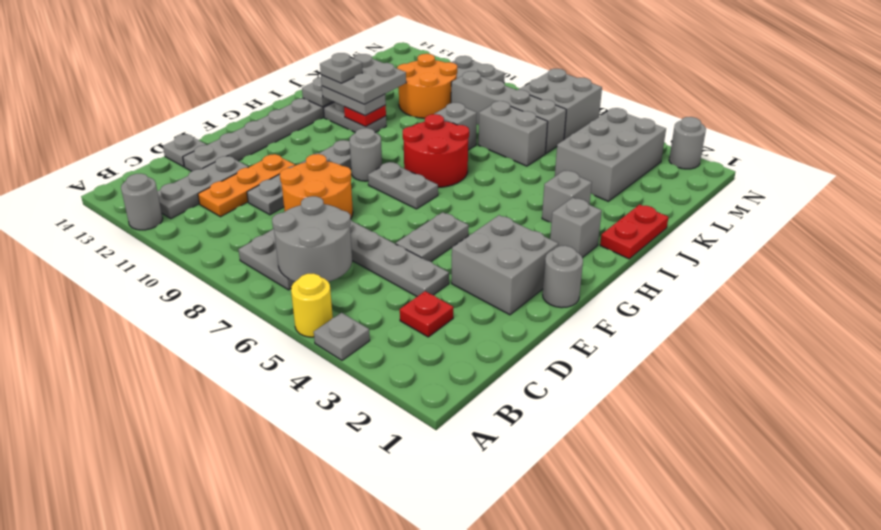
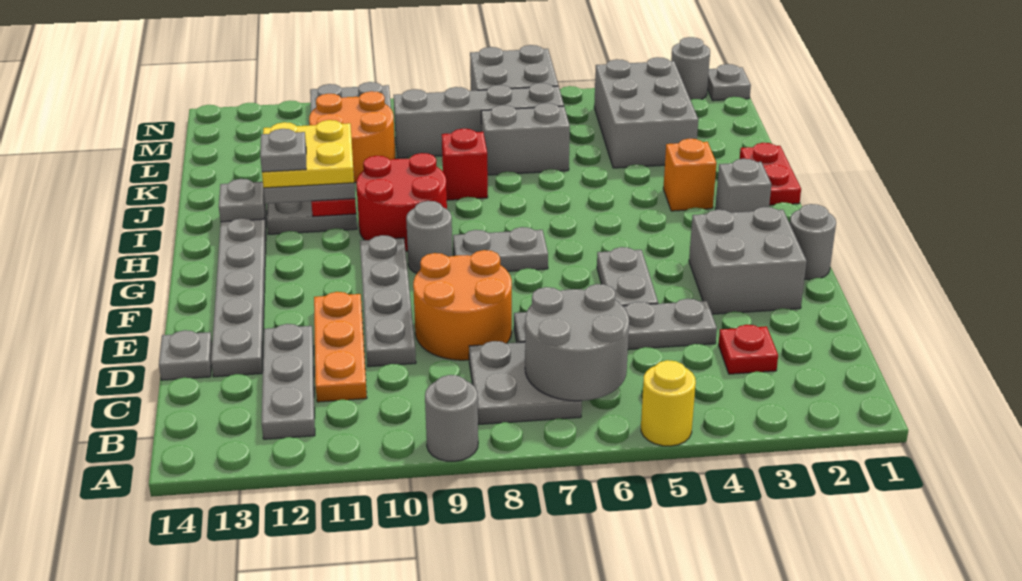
grey 1x1 plate [314,313,370,360] -> grey 1x1 plate moved to [707,64,751,101]
grey 1x1 round brick [121,174,163,230] -> grey 1x1 round brick moved to [425,375,478,461]
red 2x2 round brick [403,114,469,188] -> red 2x2 round brick moved to [356,153,447,251]
grey 1x1 brick [542,170,592,223] -> orange 1x1 brick [663,139,717,211]
grey 2x2 plate [321,54,406,104] -> yellow 2x2 plate [262,120,354,188]
grey 1x1 brick [435,103,477,150] -> red 1x1 brick [442,129,488,200]

